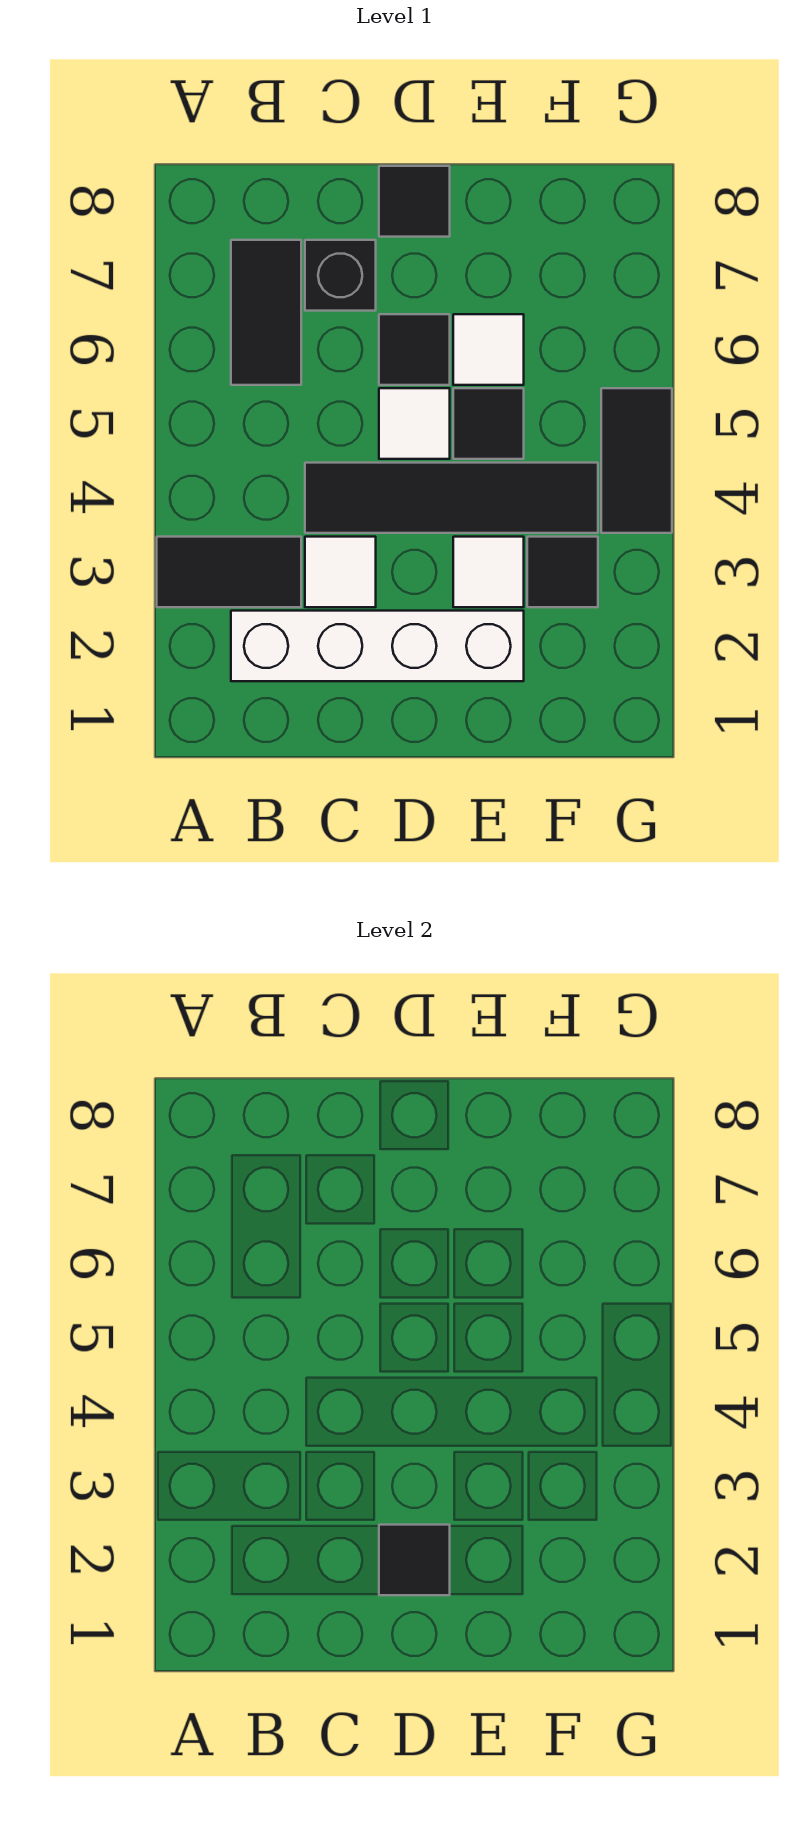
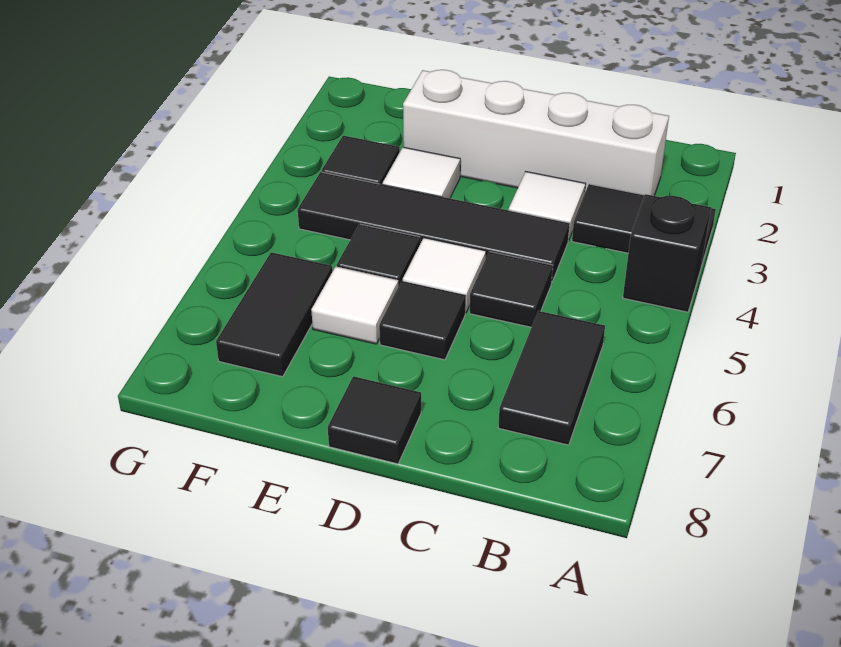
black 1x1 brick [305,240,376,311] -> black 1x1 brick moved to [623,194,711,312]
black 1x1 tile [379,1525,450,1595] -> black 1x1 tile moved to [470,252,553,327]
black 1x2 tile [601,388,672,533] -> black 1x2 tile moved to [216,252,333,377]

